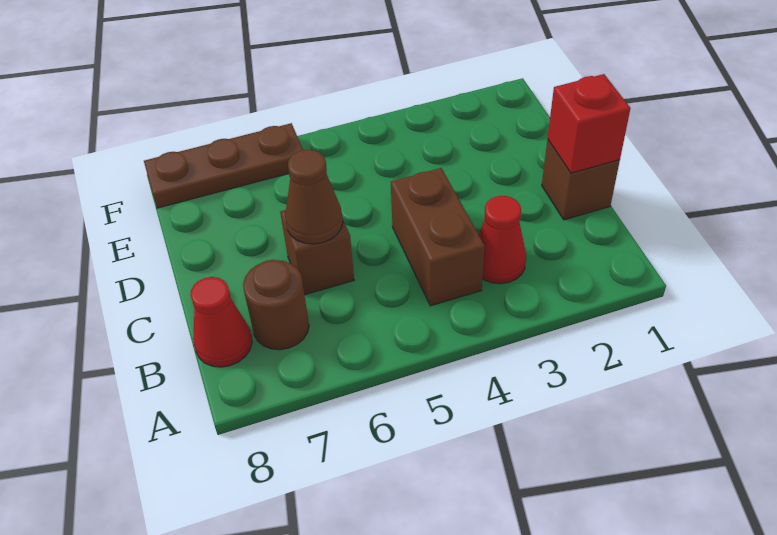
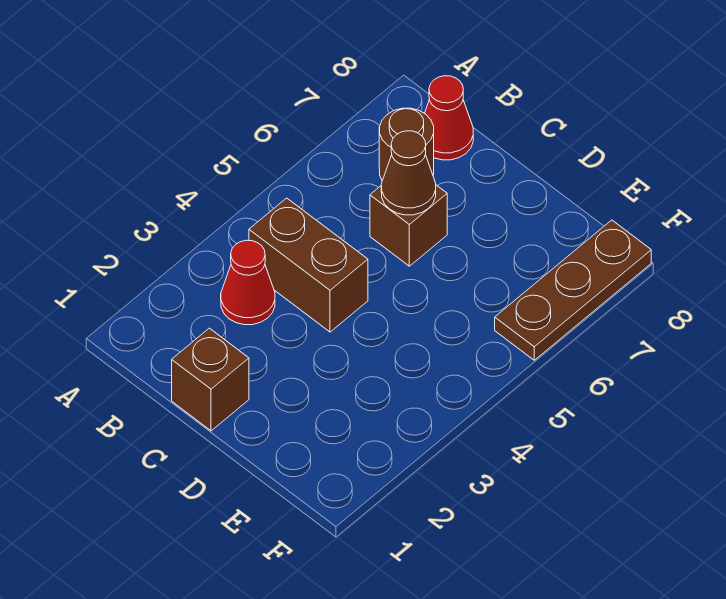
red 1x1 brick [548,74,631,173] -> none

